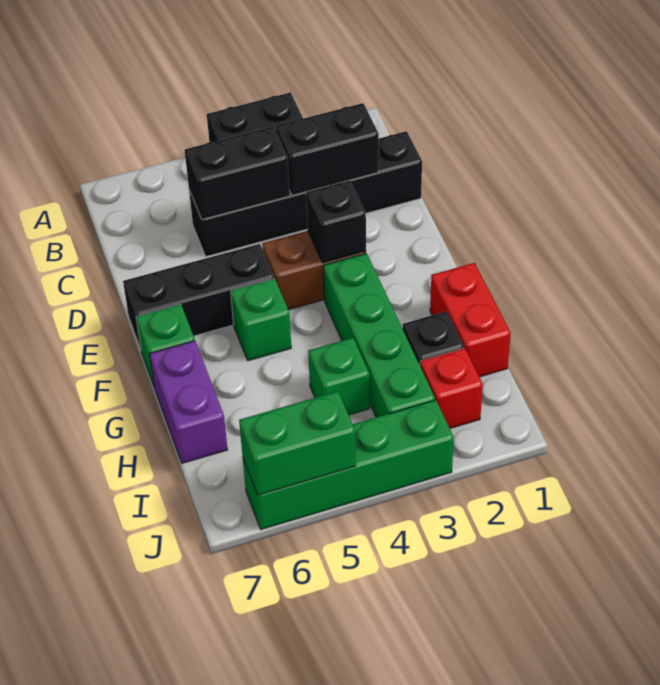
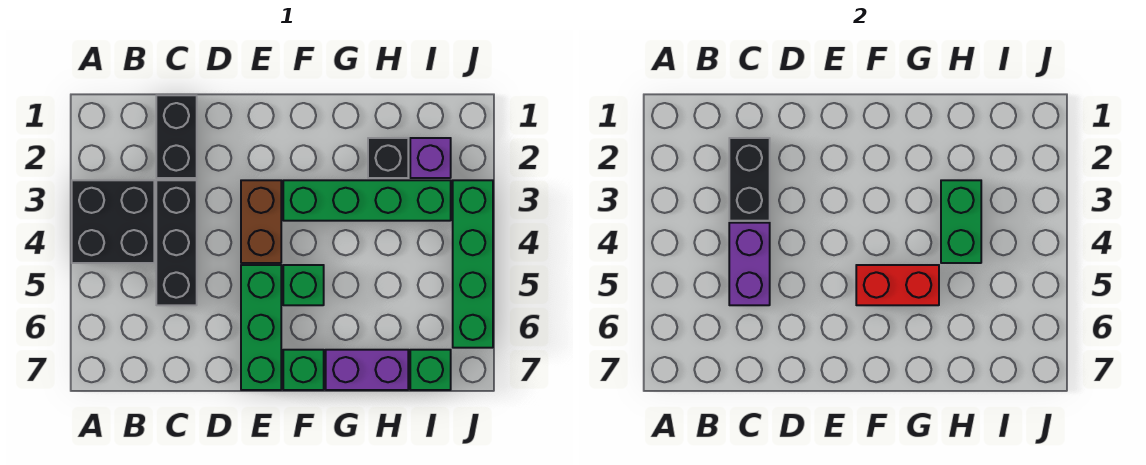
black 1x2 brick [185,126,290,219] -> purple 1x2 brick [729,223,770,305]
black 1x1 brick [306,180,366,263] -> none
black 1x3 brick [123,244,274,349] -> green 1x3 brick [241,265,281,390]
red 1x2 brick [430,263,511,377] -> red 1x2 brick moved to [856,265,939,305]
green 1x1 brick [308,338,370,415] -> green 1x1 brick moved to [410,350,451,390]
red 1x1 brick [420,348,483,428] -> purple 1x1 brick [410,138,451,178]
green 1x2 brick [239,391,356,495] -> green 1x2 brick moved to [941,180,981,263]

